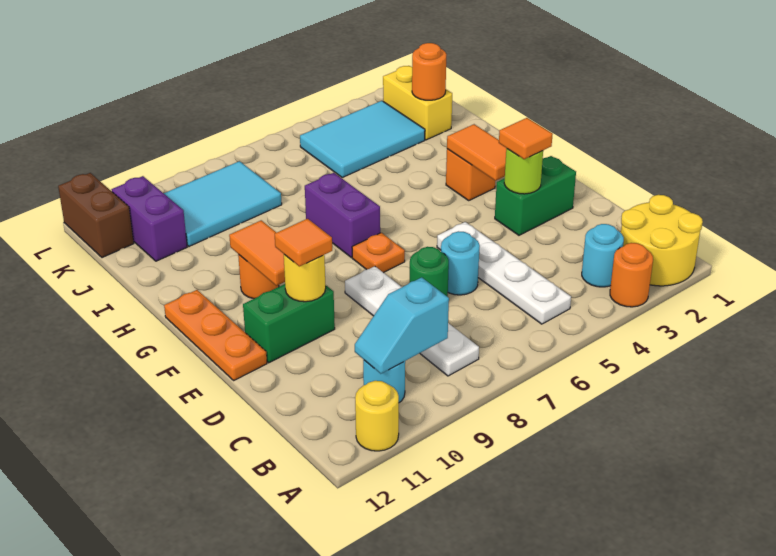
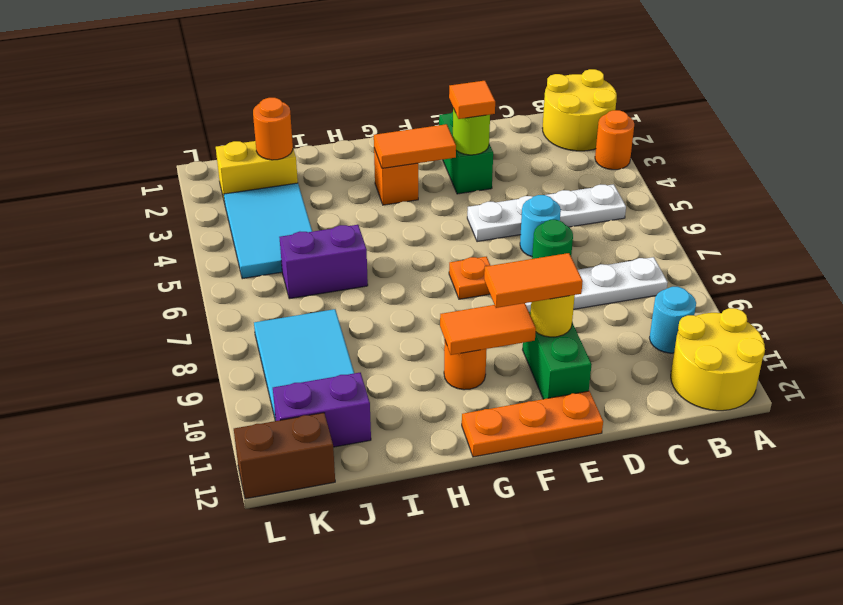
yellow 1x1 round brick [355,381,399,451] -> yellow 2x2 round brick [671,308,765,411]
cyan 1x1 round brick [582,224,624,287] -> none
cyan 1x2 slope [355,277,449,374] -> none
orange 1x1 tile [275,219,332,266] -> orange 1x2 tile [484,253,583,308]
purple 1x2 brick [305,173,380,257] -> purple 1x2 brick moved to [279,225,368,299]

